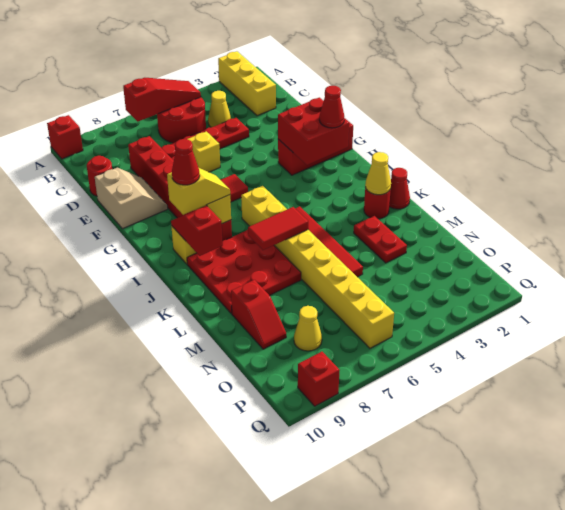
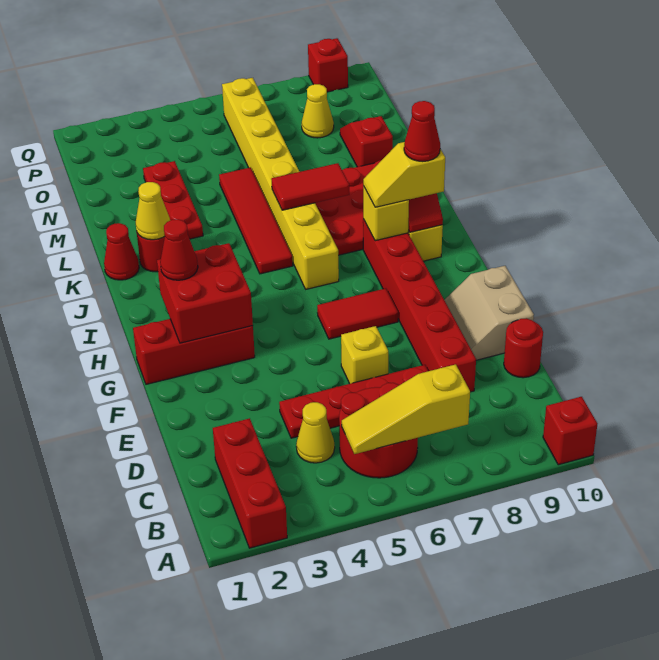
yellow 1x3 brick [218,51,276,116] -> red 1x3 brick [213,418,287,548]
red 1x3 slope [123,78,201,122] -> yellow 1x3 slope [342,364,470,454]
red 1x2 plate [354,216,407,263] -> red 1x3 plate [143,161,203,239]

